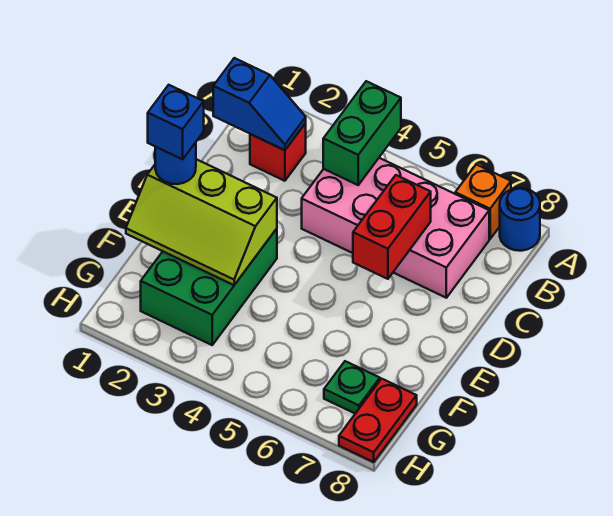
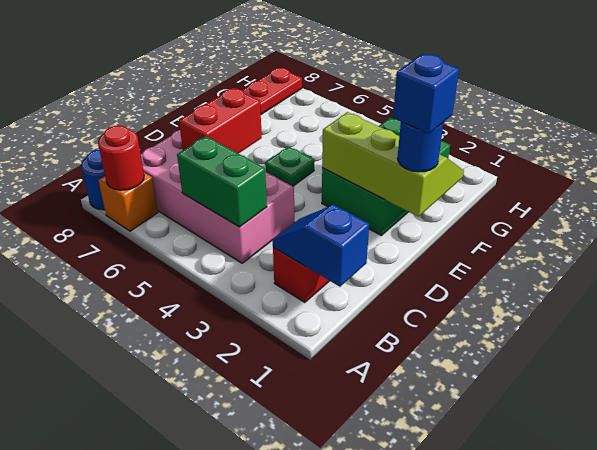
green 1x2 brick [323,81,401,185] -> green 1x2 brick turned to [177,136,267,227]
none -> red 1x1 round brick [98,126,144,190]
green 1x1 plate [324,361,380,414] -> green 1x1 plate moved to [265,147,314,186]

